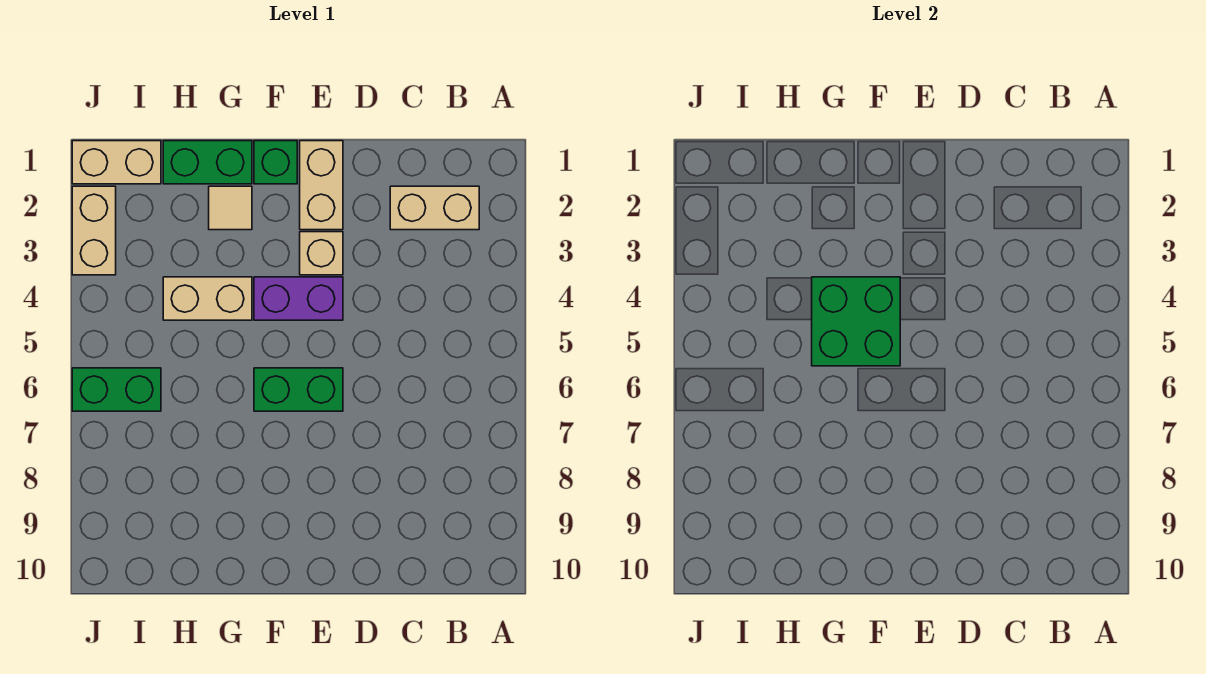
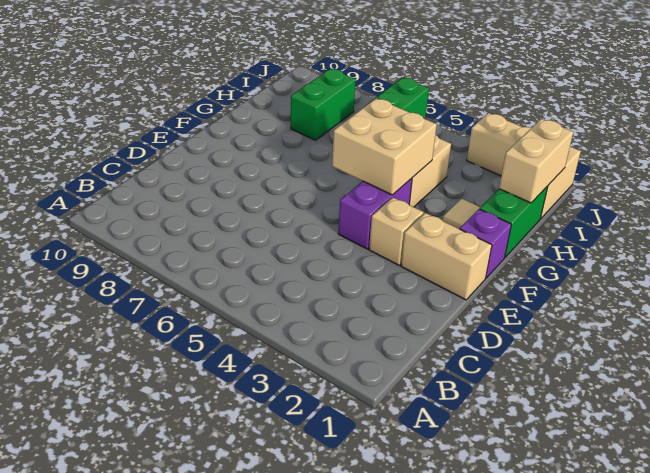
tan 1x2 brick [390,186,479,230] -> tan 1x2 brick moved to [499,119,573,203]
green 1x2 brick [254,368,343,411] -> green 1x2 brick moved to [291,69,356,140]
green 1x1 brick [254,141,297,184] -> purple 1x1 brick [460,209,511,278]
green 2x2 brick [812,277,900,366] -> tan 2x2 brick [332,98,437,195]

